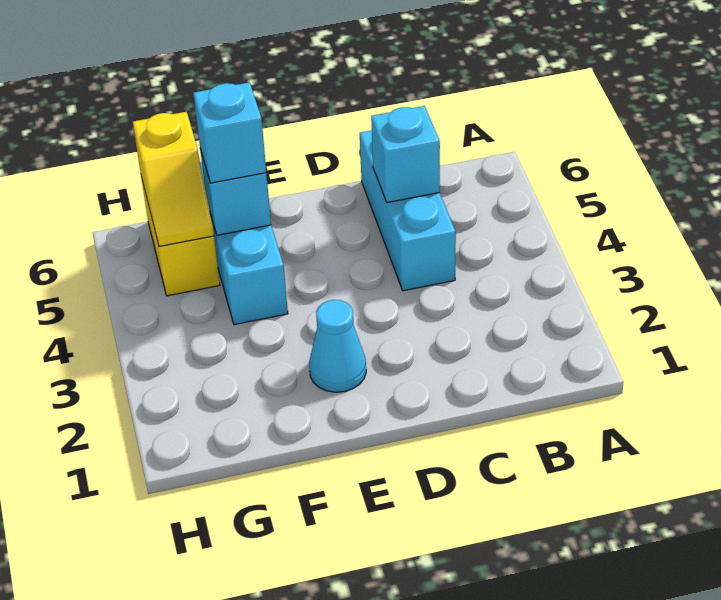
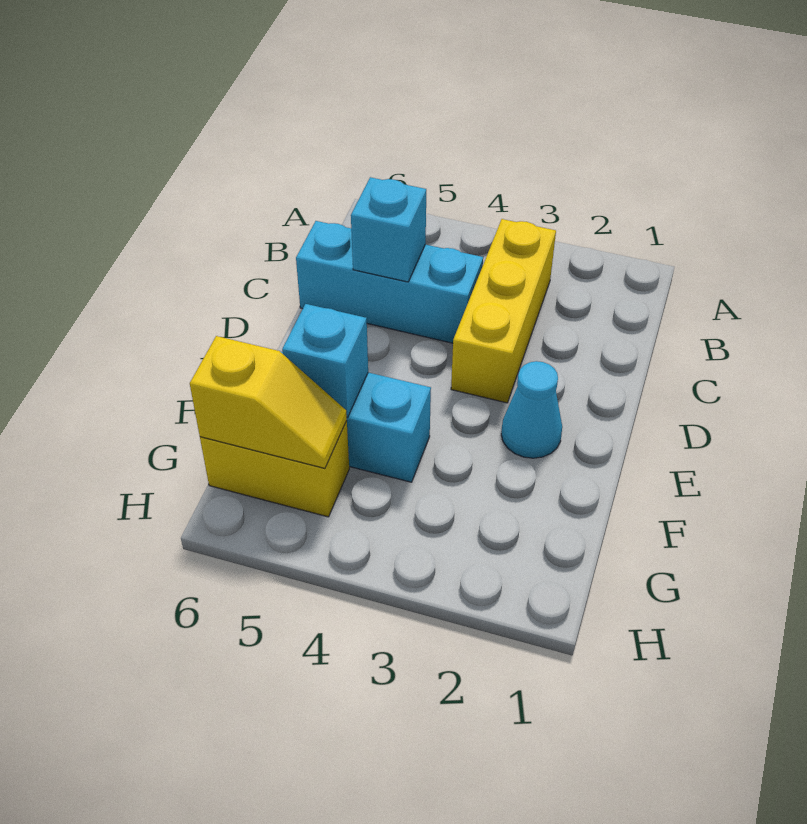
none -> yellow 1x3 brick [451,219,556,403]
cyan 1x1 brick [193,82,266,183] -> none

